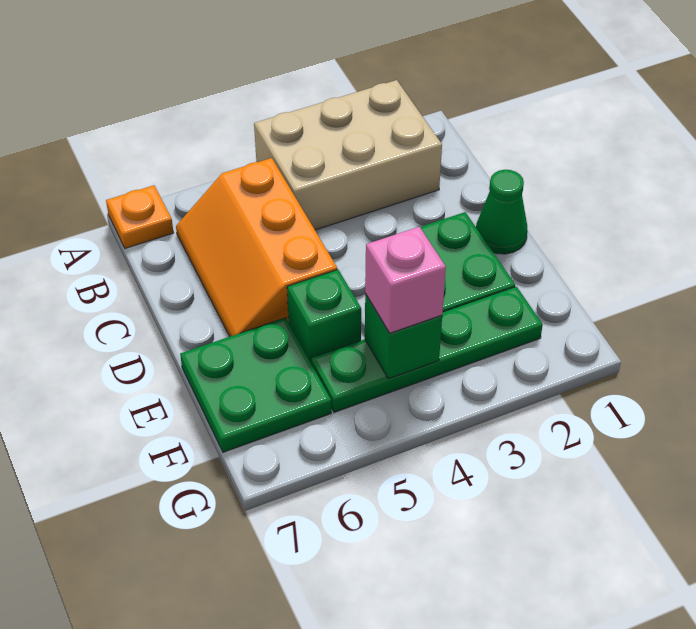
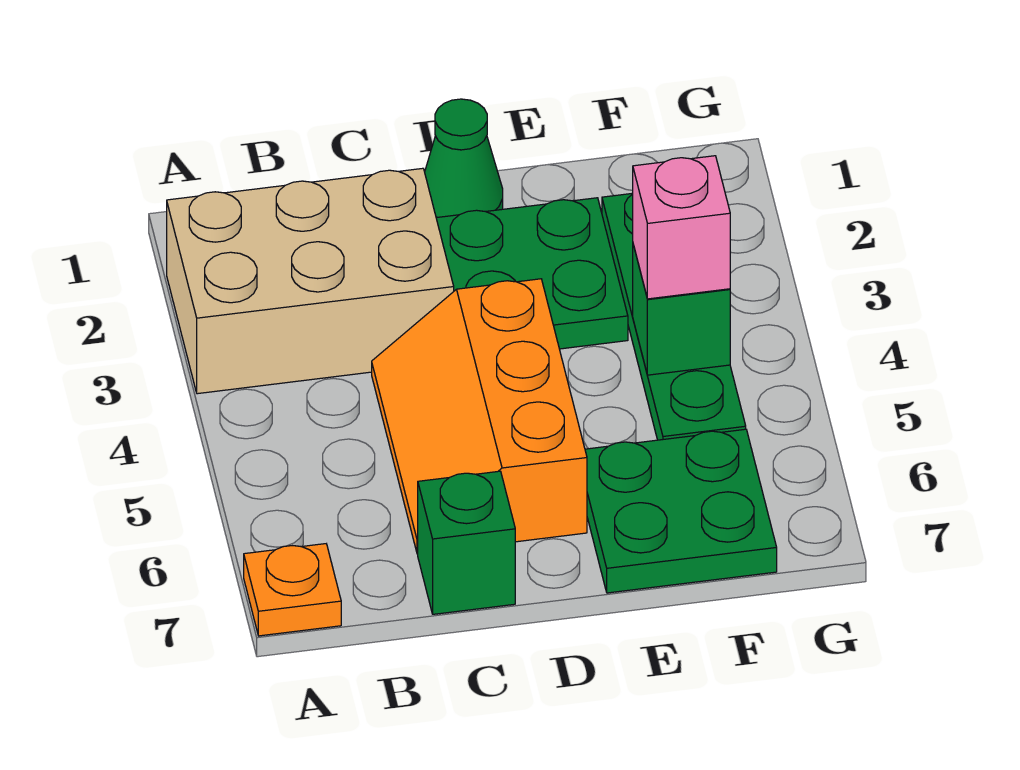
tan 2x3 brick [254,80,442,230] -> tan 2x3 brick turned to [167,168,454,394]
orange 2x3 slope [176,158,337,336] -> orange 2x3 slope turned to [372,279,587,554]
green 1x1 brick [287,270,361,362] -> green 1x1 brick moved to [418,471,515,614]

